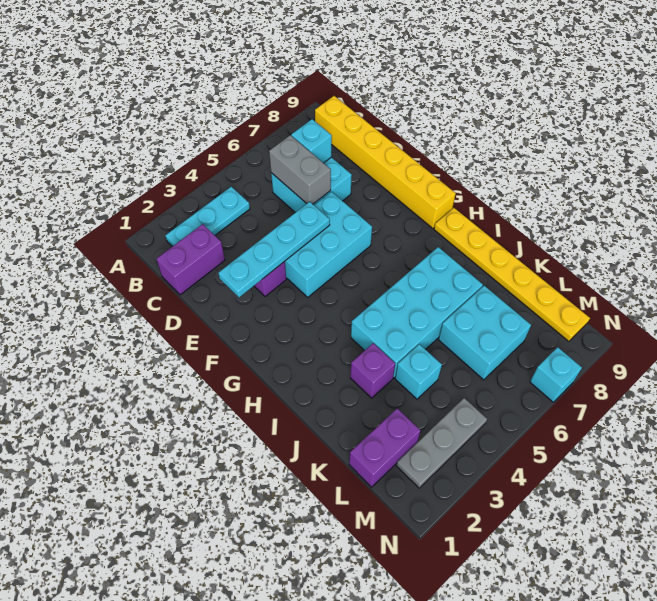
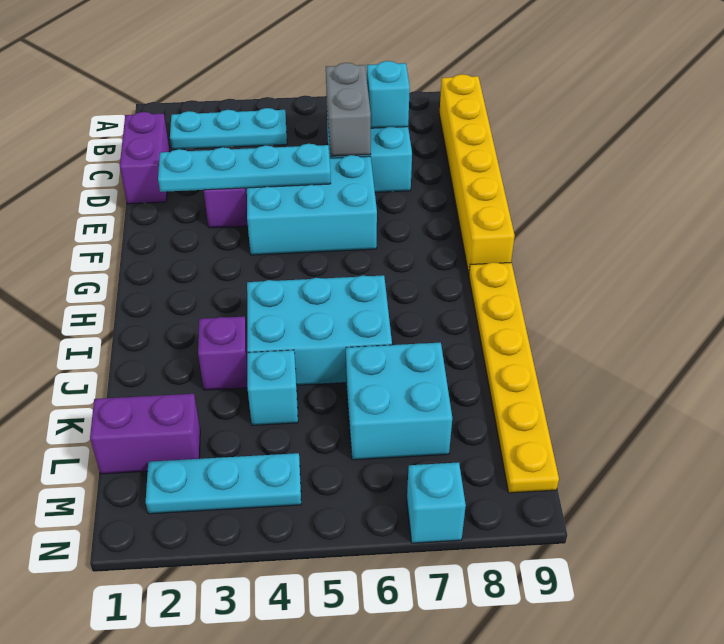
purple 1x2 brick [156,224,225,295] -> purple 1x2 brick turned to [120,112,170,204]
cyan 2x4 brick [351,247,483,378] -> cyan 2x3 brick [247,275,392,385]
grey 1x3 plate [396,398,487,488] -> cyan 1x3 plate [146,453,301,514]

